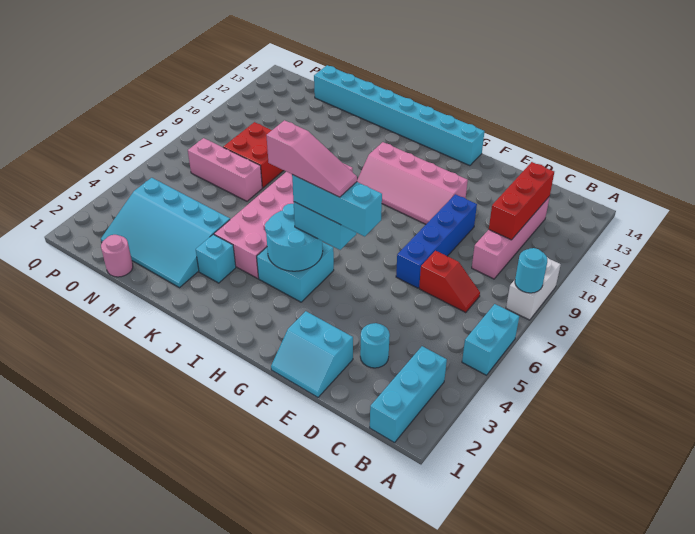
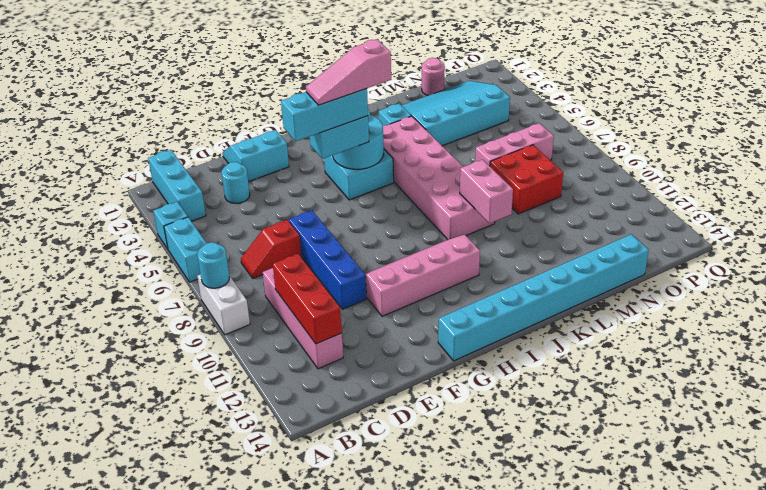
none -> cyan 1x1 brick [153,202,188,249]
none -> pink 1x2 brick [460,160,513,223]

